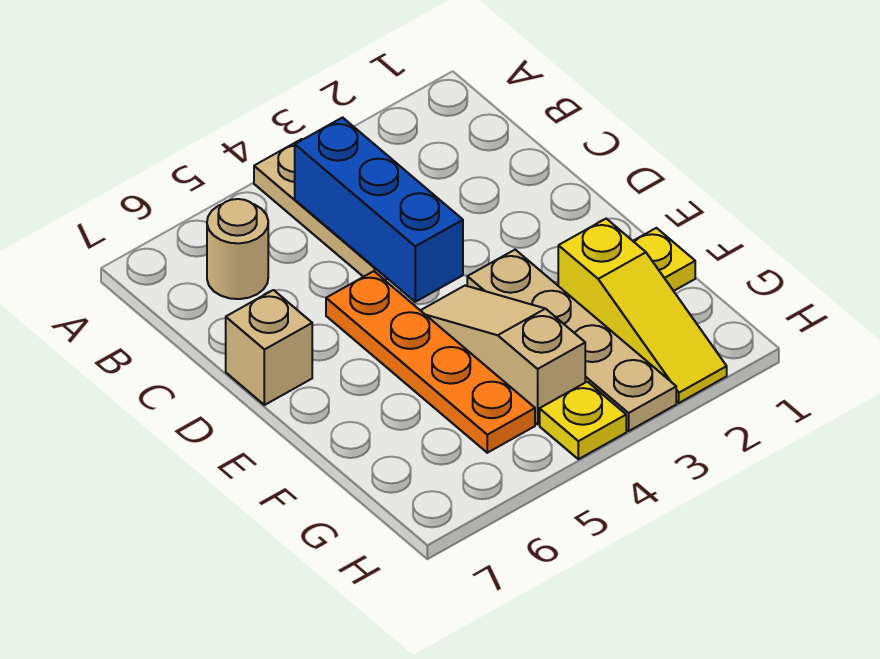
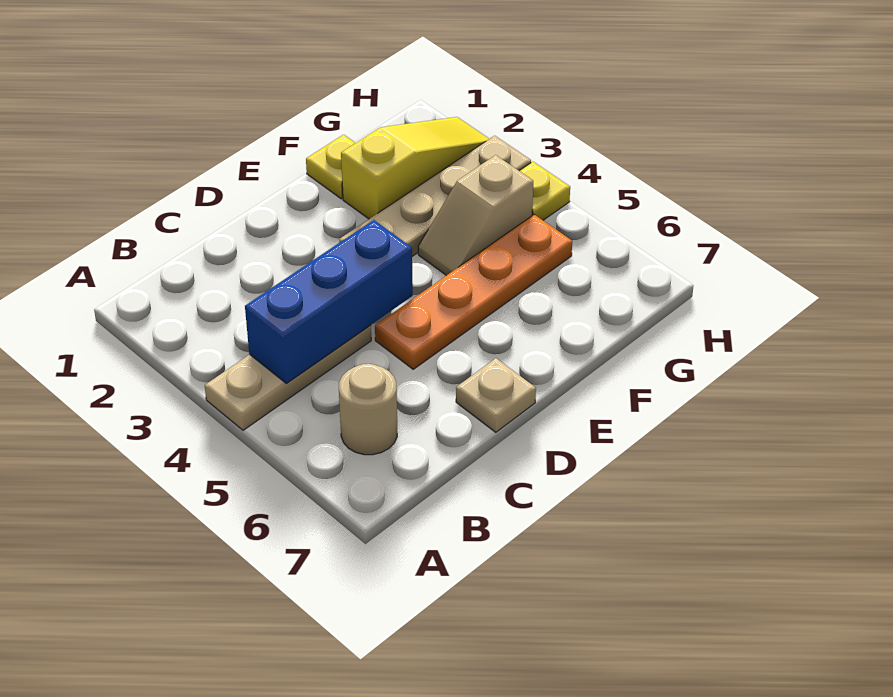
tan 1x1 brick [226,290,312,405] -> tan 1x1 plate [456,358,536,432]
tan 1x3 slope [420,286,585,424] -> tan 1x2 slope [418,155,533,275]

